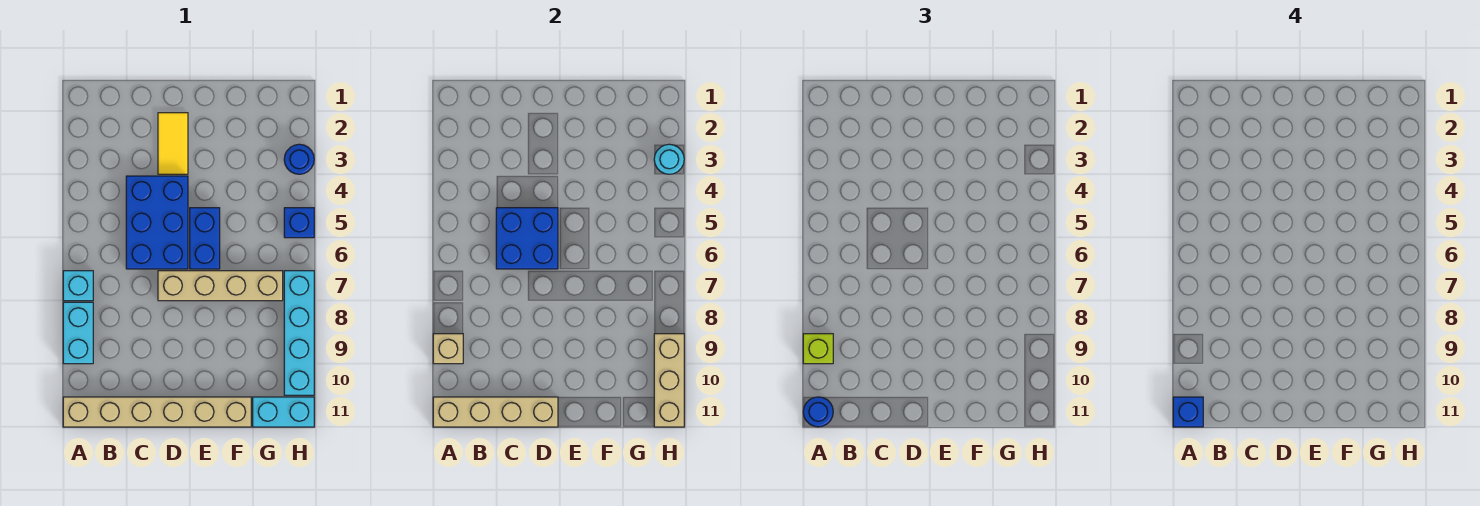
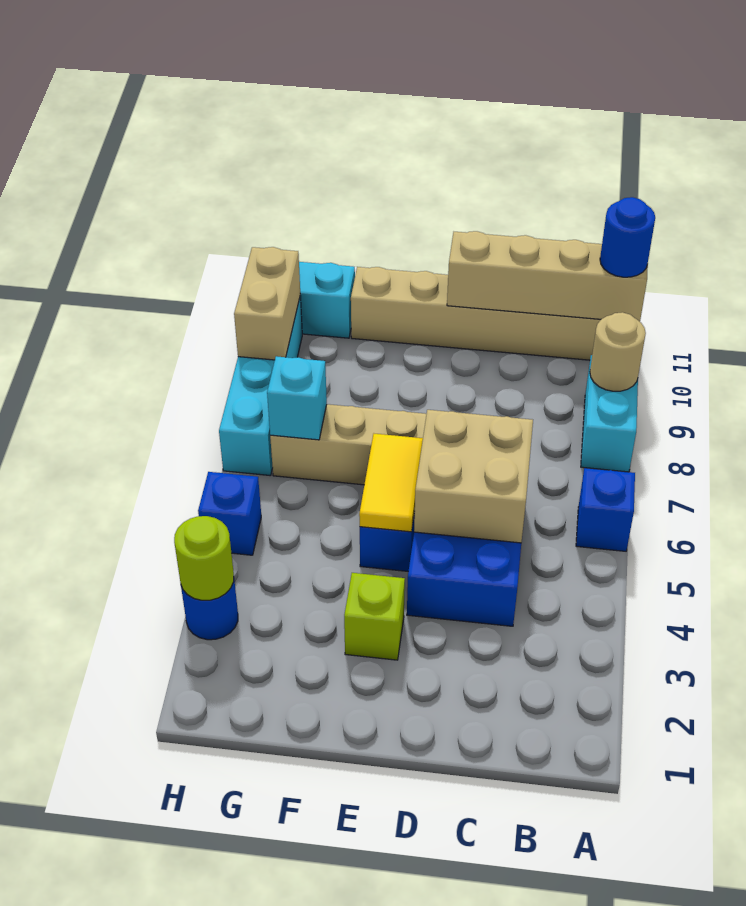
cyan 1x1 brick [63,271,93,301] -> cyan 1x1 brick moved to [267,356,327,440]
tan 1x1 brick [433,334,463,364] -> tan 1x1 round brick [590,312,646,391]
lime 1x1 brick [803,334,833,364] -> lime 1x1 brick moved to [344,573,405,660]
blue 1x1 brick [1173,397,1203,427] -> blue 1x1 brick moved to [576,468,635,551]
blue 2x2 brick [496,208,558,269] -> tan 2x2 brick [414,410,533,543]
yellow 1x2 tile [158,113,188,174] -> yellow 1x2 tile moved to [359,434,423,532]
cyan 1x1 round brick [654,144,684,174] -> lime 1x1 round brick [174,516,234,600]
tan 1x3 brick [654,334,684,427] -> tan 1x2 brick [234,247,300,360]

